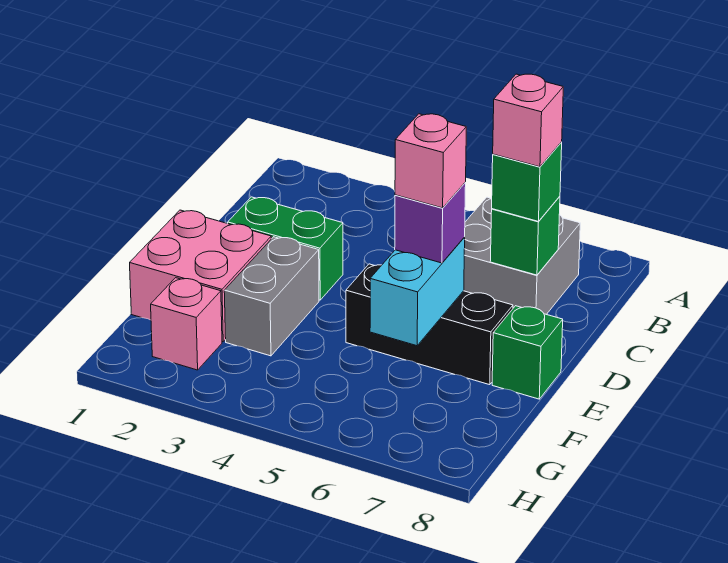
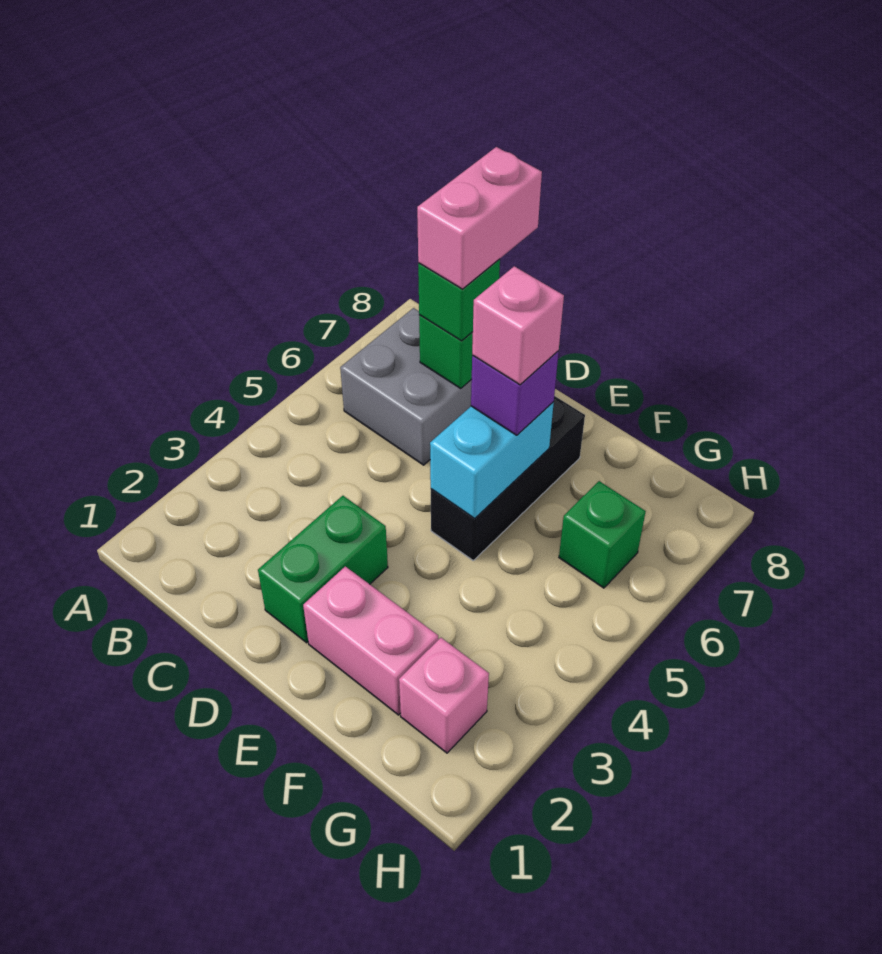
pink 1x1 brick [493,74,563,167] -> pink 1x2 brick [417,147,542,289]
pink 2x2 brick [130,210,271,342] -> pink 1x2 brick [303,566,438,715]
grey 1x2 brick [224,237,319,356] -> none
cyan 1x2 brick [370,237,465,346] -> cyan 1x2 brick turned to [430,402,554,519]
green 1x1 brick [492,306,563,399] -> green 1x1 brick moved to [559,481,646,588]

